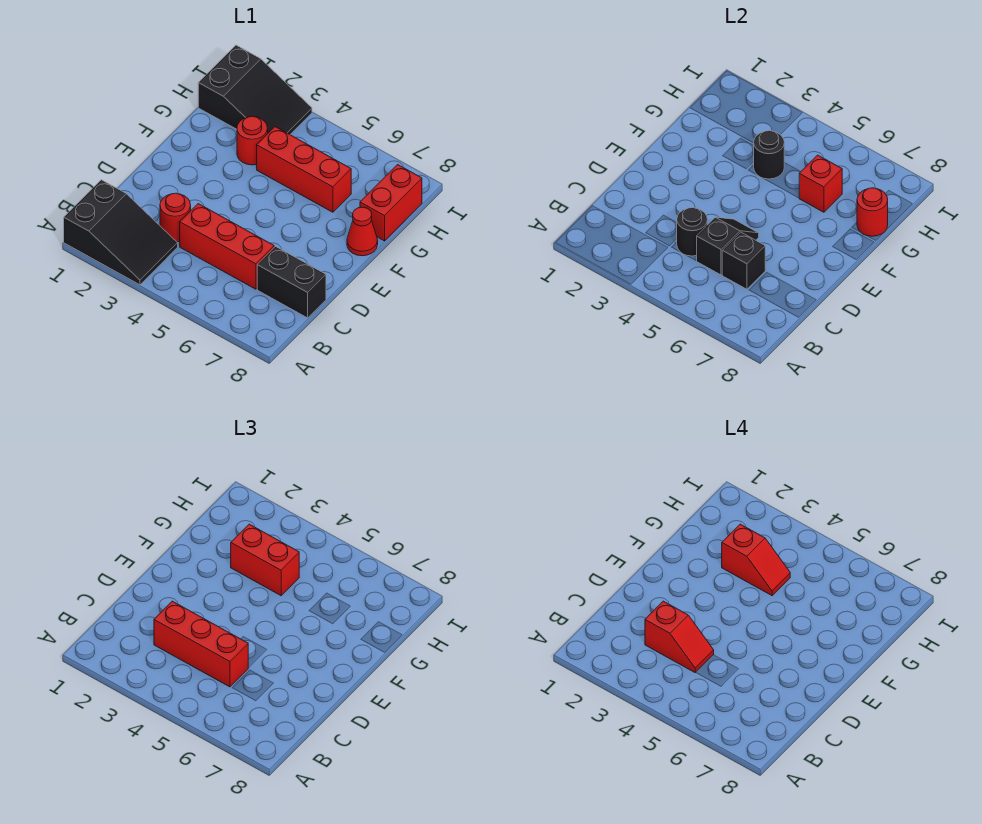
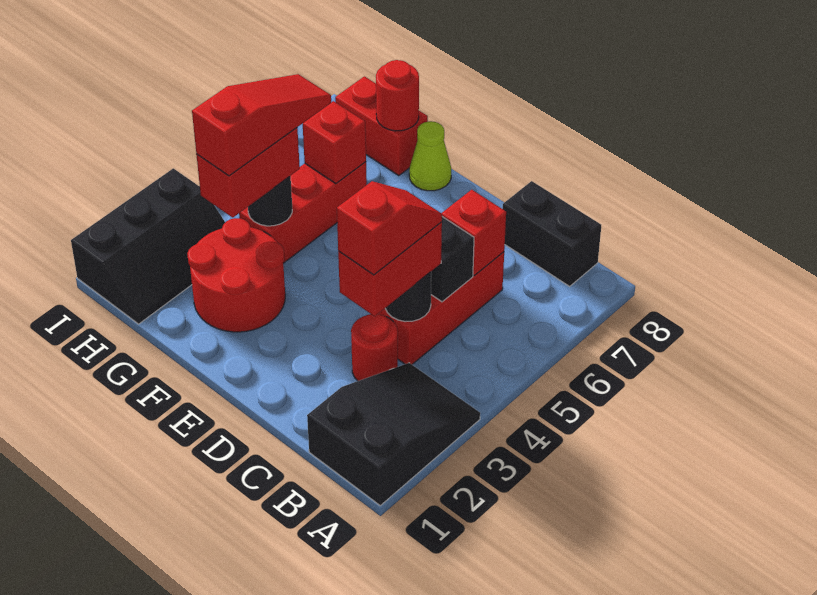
red 1x3 brick [154,601,248,687] -> red 1x2 brick [338,222,442,316]
black 1x1 brick [722,232,765,289] -> red 1x1 brick [441,190,506,276]
black 1x2 brick [257,246,326,318] -> black 1x2 brick turned to [503,181,601,286]
red 1x1 cone [347,207,378,256] -> lime 1x1 cone [409,121,451,191]
red 1x1 round brick [237,116,268,165] -> red 2x2 round brick [187,218,285,332]
red 1x2 slope [722,524,790,596] -> red 1x3 slope [192,74,331,176]
black 2x3 slope [198,45,312,134] -> black 2x3 slope turned to [71,168,225,324]

